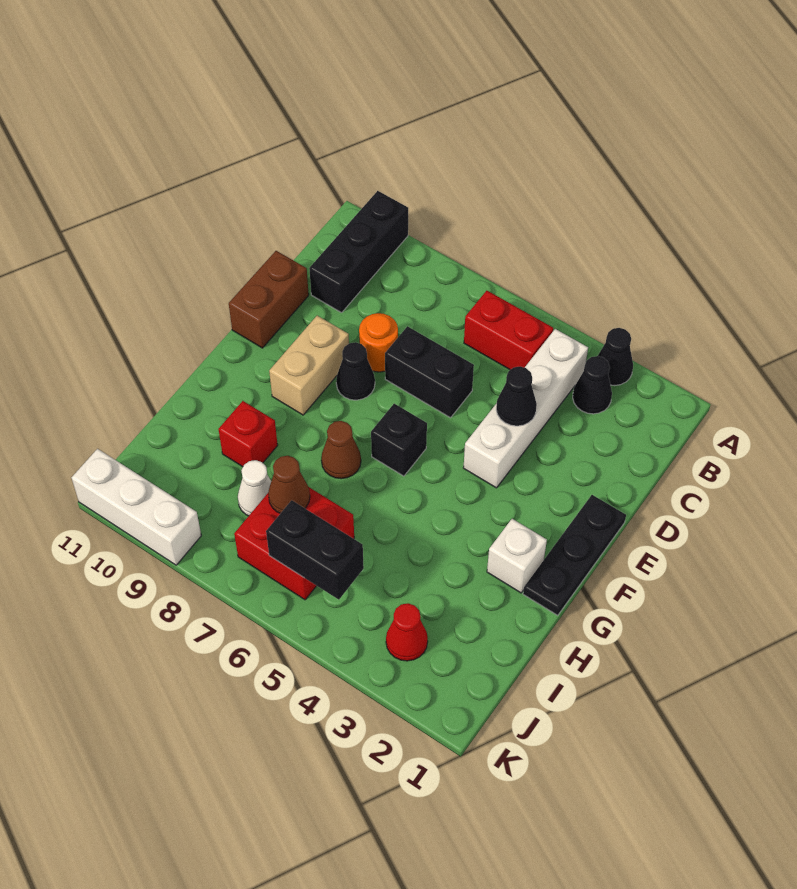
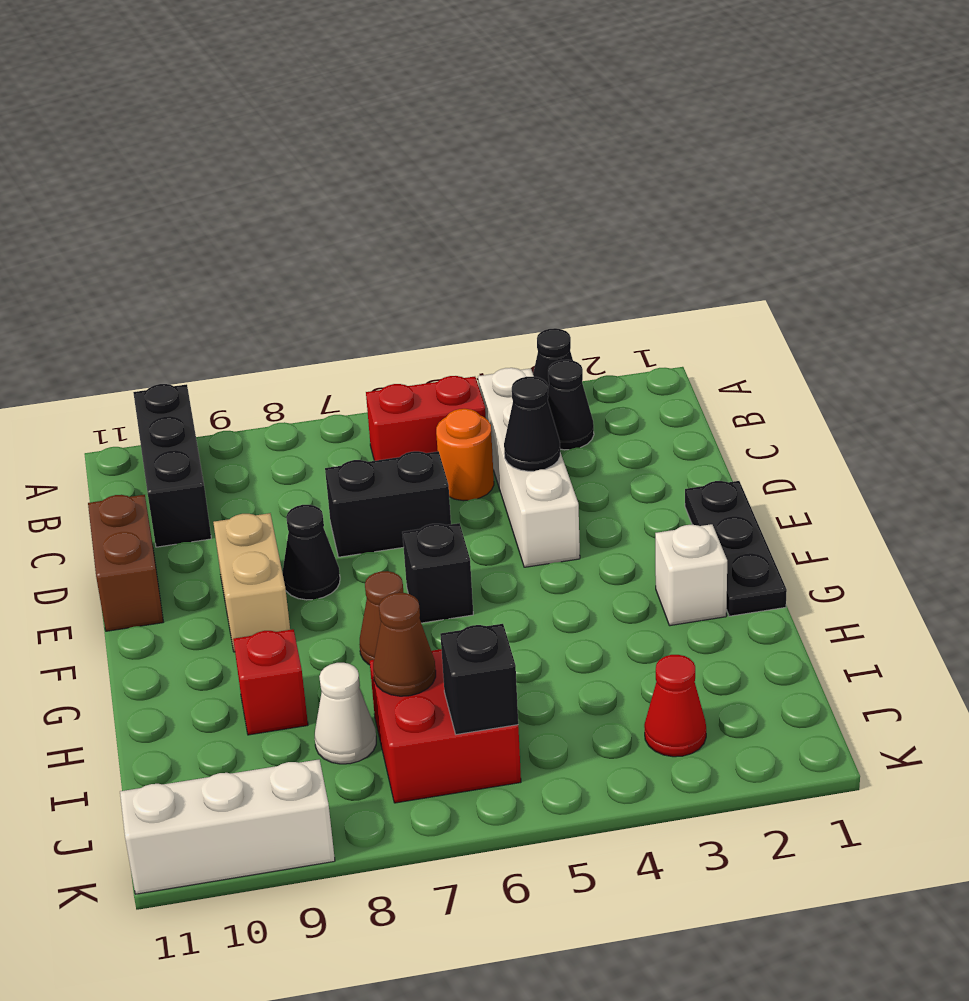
orange 1x1 round brick [359,313,398,372] -> orange 1x1 round brick moved to [436,409,494,501]
black 1x2 brick [266,500,364,600] -> black 1x1 brick [440,624,518,735]

